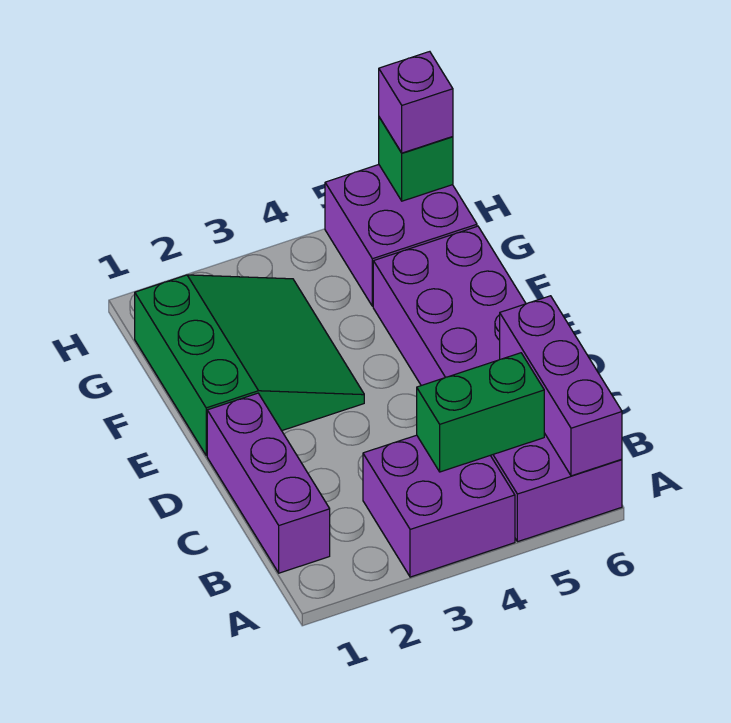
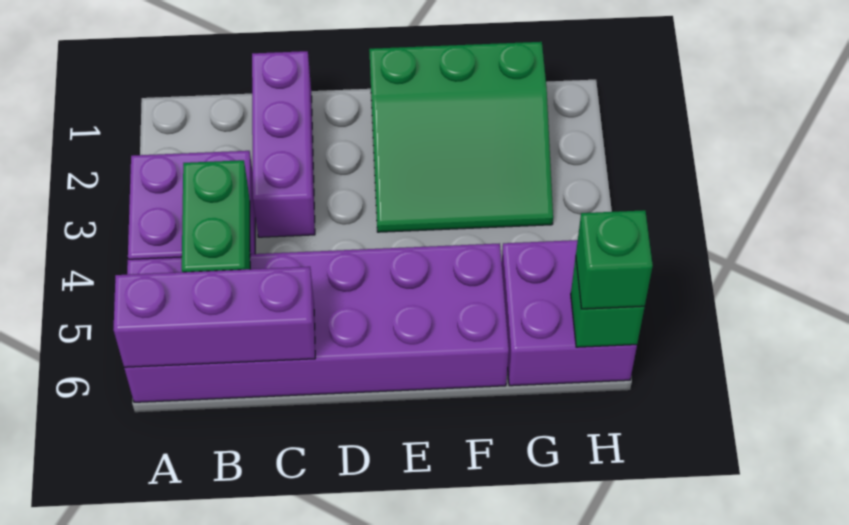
purple 1x3 brick [207,393,330,573] -> purple 1x3 brick turned to [252,51,315,237]
purple 1x1 brick [379,52,453,153] -> green 1x1 brick [576,210,653,309]

